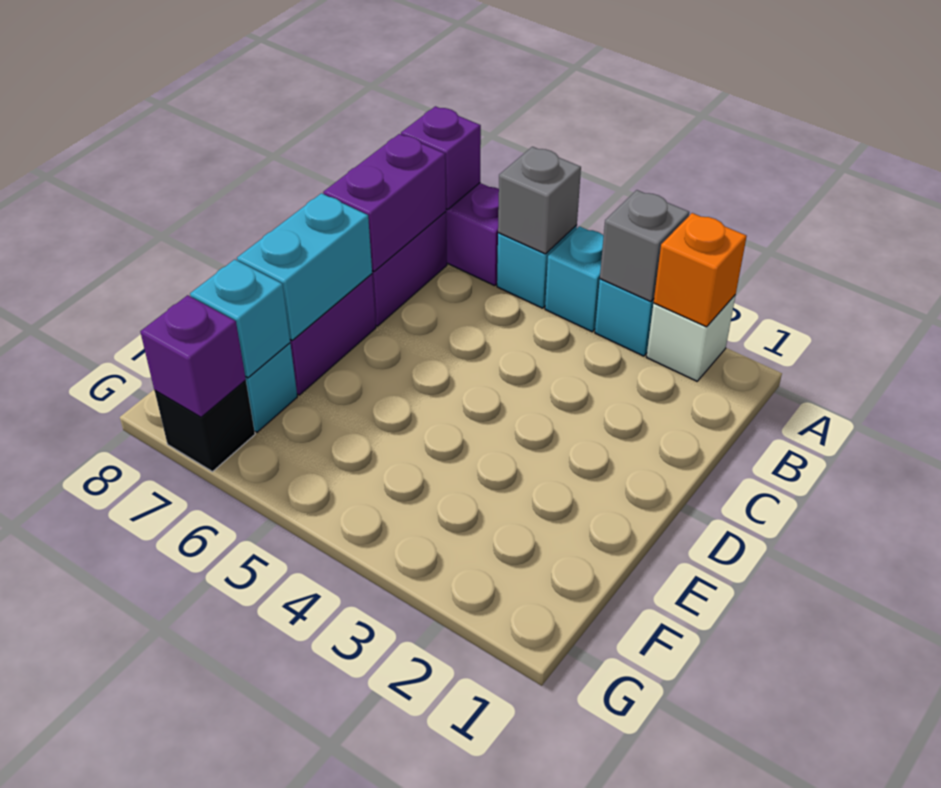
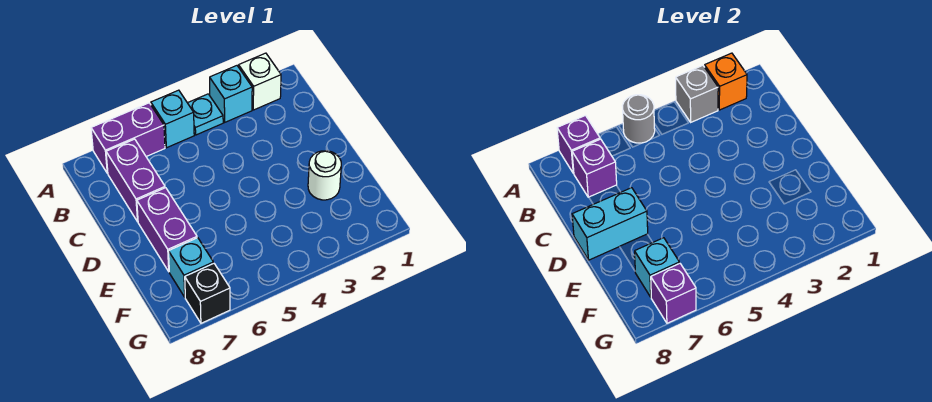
cyan 1x1 brick [545,226,604,332] -> cyan 1x1 plate [188,94,223,135]
grey 1x1 brick [498,147,581,254] -> grey 1x1 round brick [622,95,655,143]
purple 1x2 brick [323,134,446,272] -> purple 1x1 brick [572,139,617,197]
cyan 1x2 brick [237,193,372,340] -> cyan 1x2 brick turned to [572,188,648,260]
none -> white 1x1 round brick [308,151,341,200]

